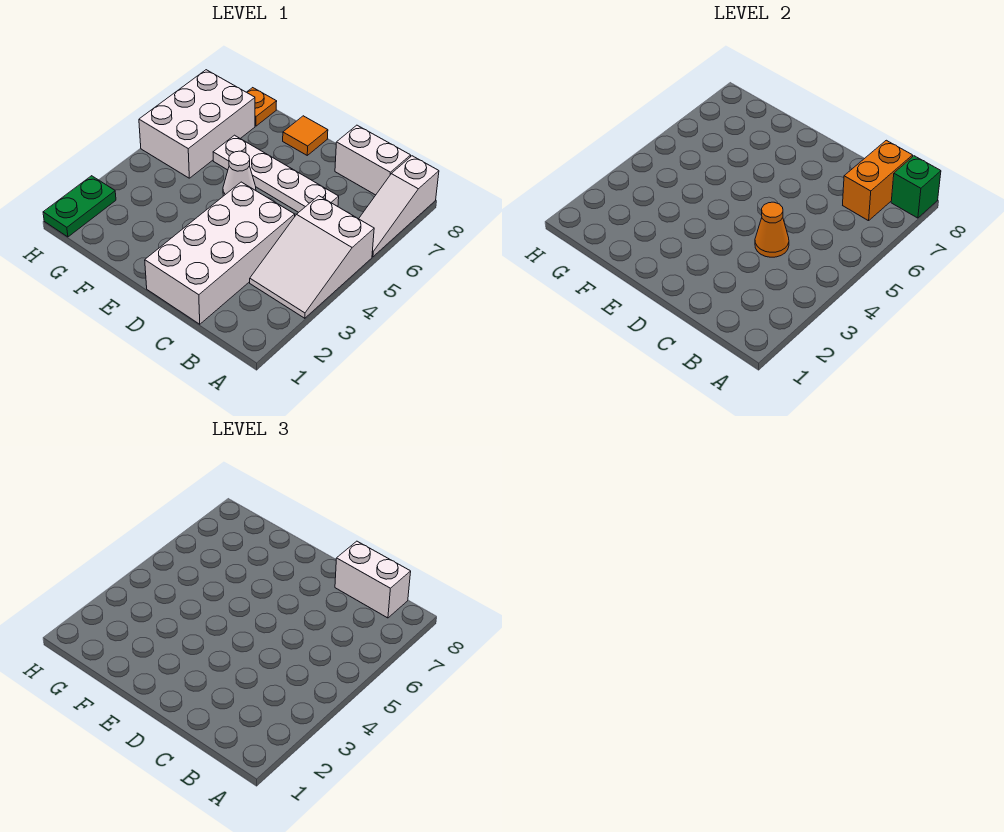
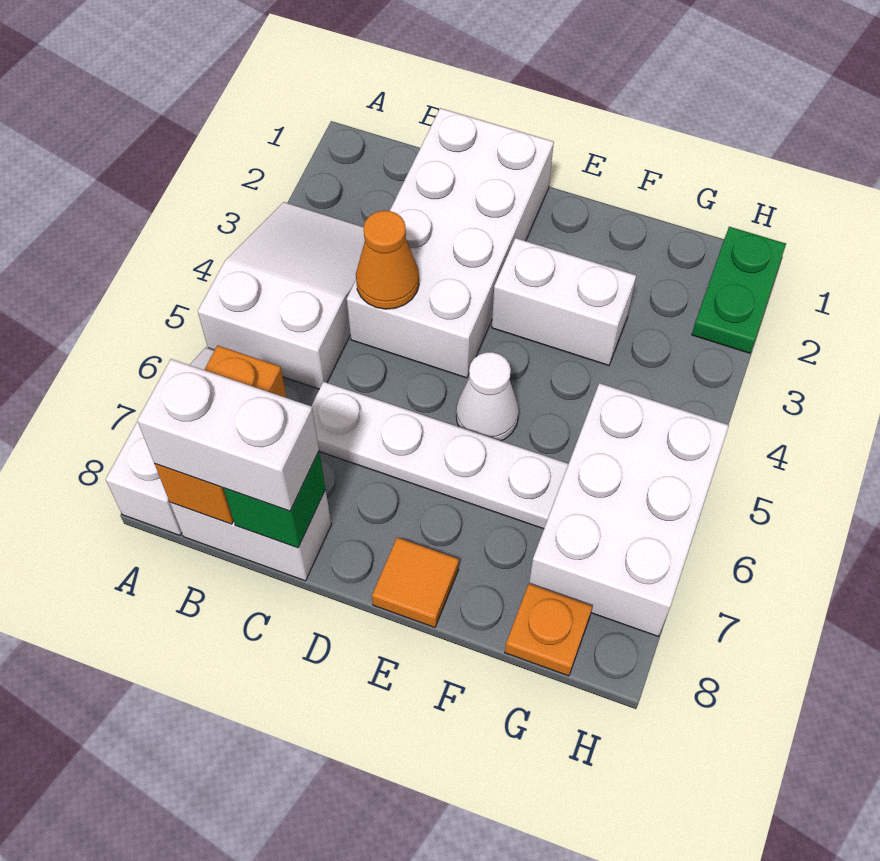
green 1x1 brick [891,156,941,218] -> green 1x1 brick moved to [224,452,326,548]
none -> white 1x2 brick [492,238,636,365]

